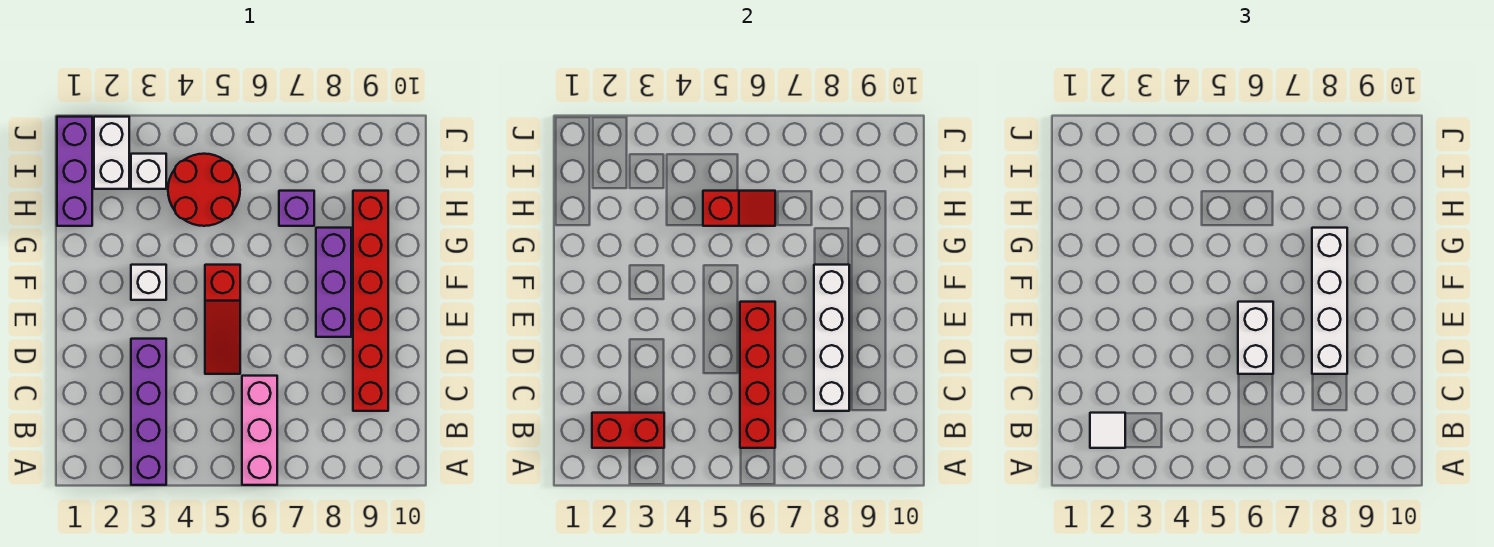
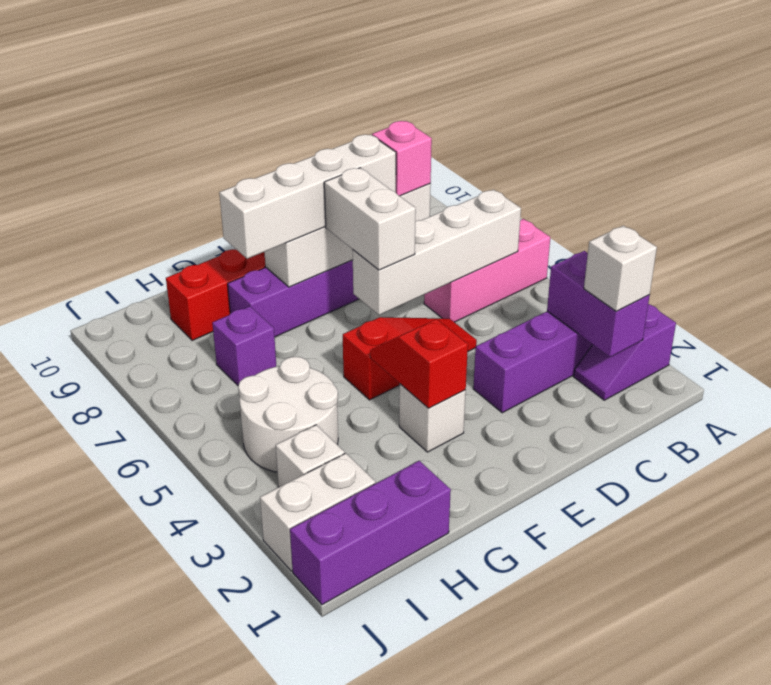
none -> purple 1x2 slope [574,304,676,400]
red 1x2 brick [592,413,664,448] -> purple 1x2 brick [547,251,650,357]
white 1x1 tile [1090,413,1125,448] -> white 1x1 brick [584,226,657,311]
red 1x4 brick [740,302,775,448] -> white 1x4 brick [353,190,521,315]
none -> pink 1x1 brick [372,121,432,196]
white 1x2 brick [1238,302,1273,374] -> white 1x2 brick turned to [324,168,416,270]
red 2x2 round brick [168,154,240,226] -> white 2x2 round brick [238,357,338,472]
red 1x2 slope [703,191,775,226] -> red 1x2 slope moved to [370,320,468,408]

